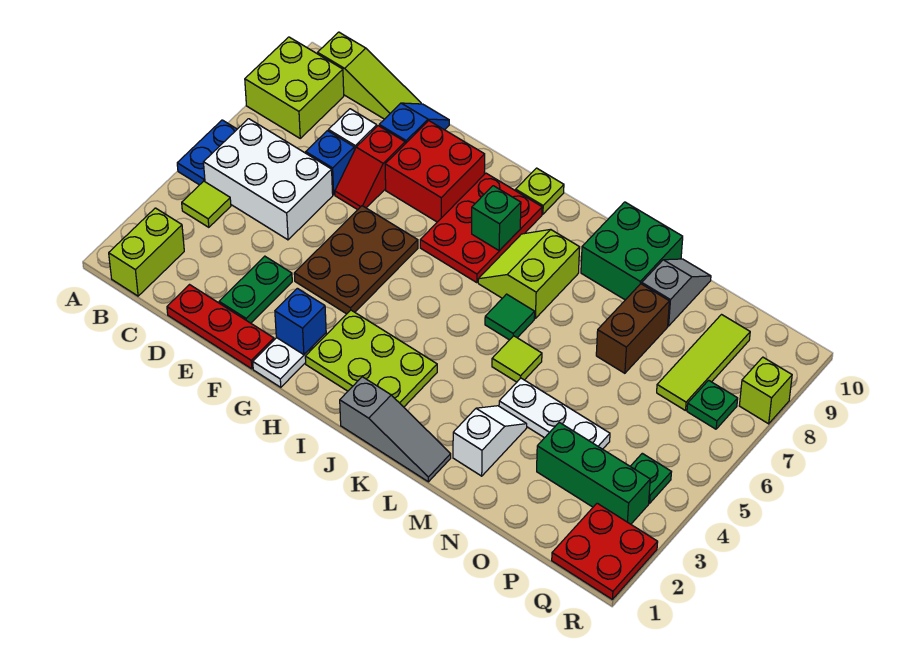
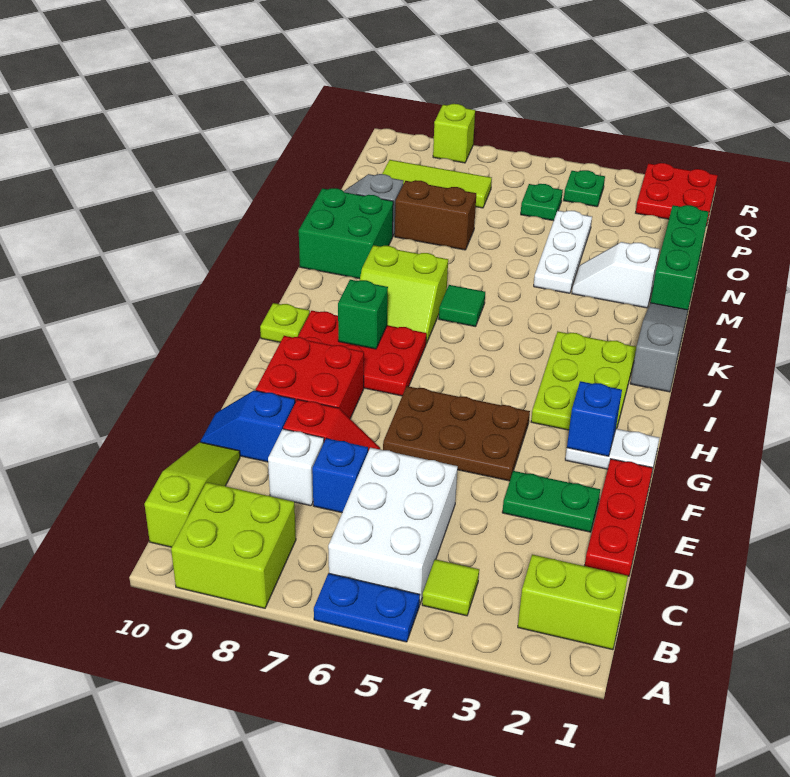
lime 1x1 tile [492,336,542,382] -> none
green 1x3 brick [537,422,650,524] -> green 1x3 brick moved to [650,205,709,310]
green 1x1 plate [687,380,738,429] -> green 1x1 plate moved to [521,184,563,221]

